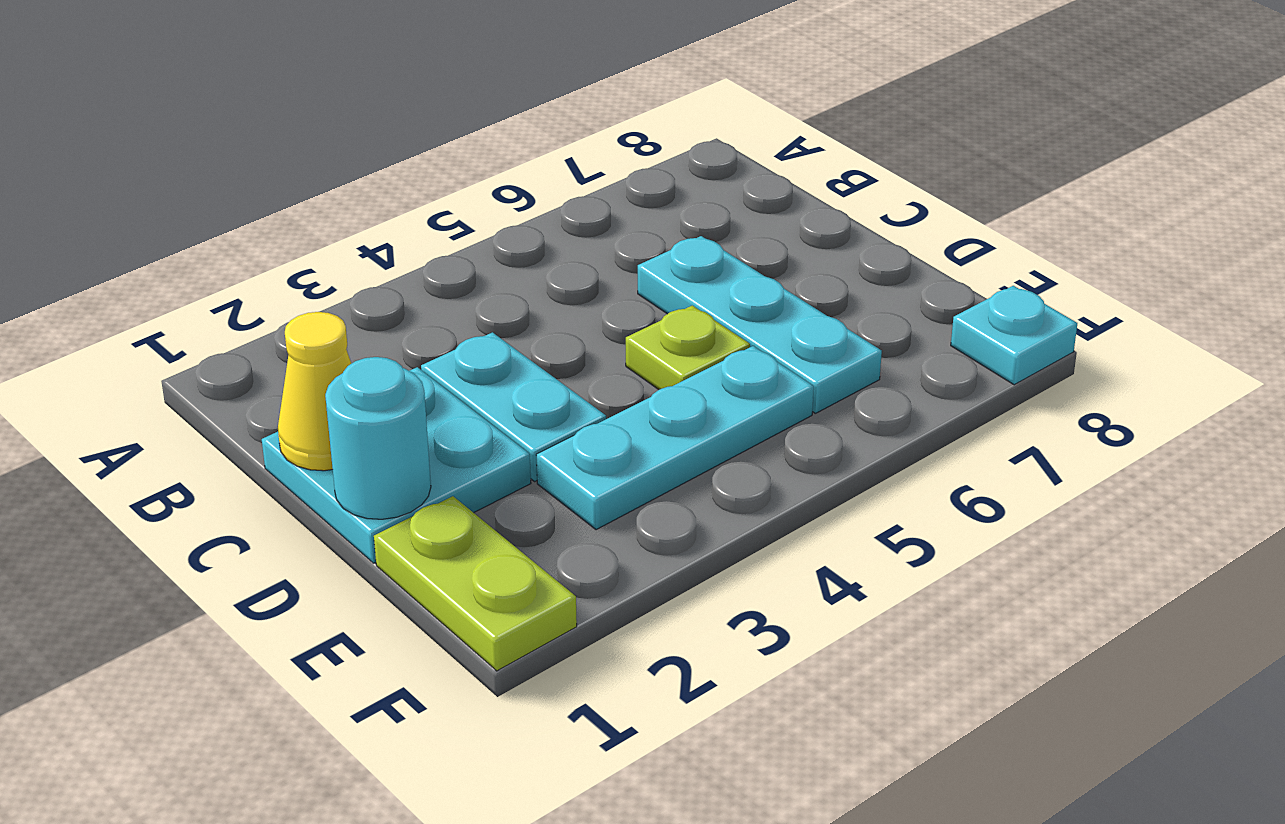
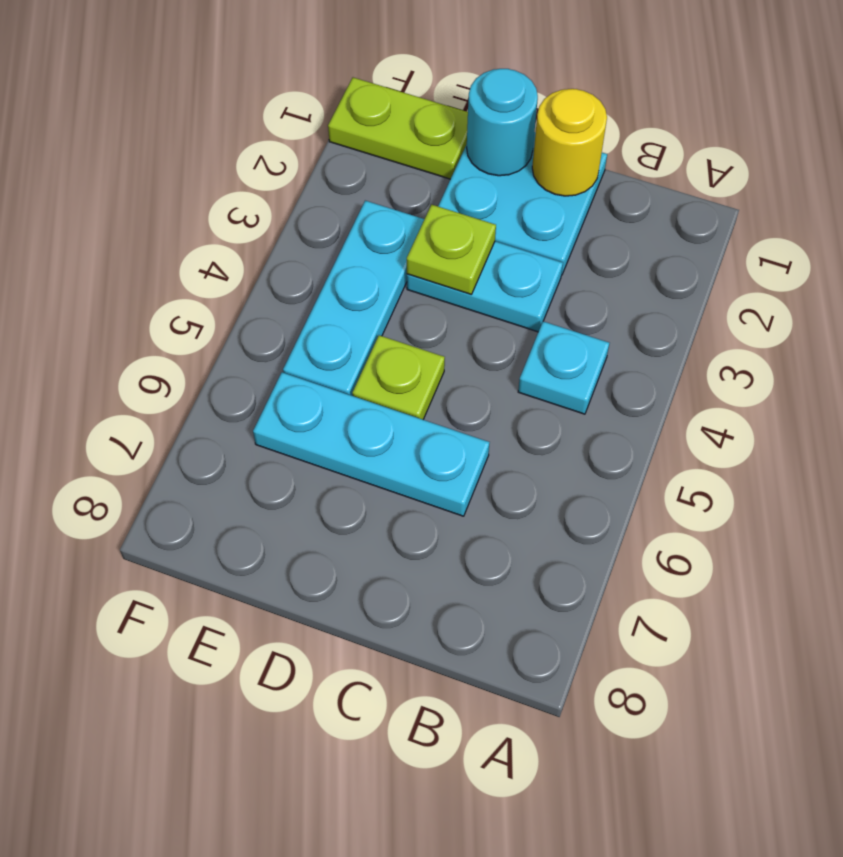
yellow 1x1 cone [278,312,351,471] -> yellow 1x1 round brick [532,89,607,196]
none -> lime 1x1 plate [407,205,496,294]
cyan 1x1 plate [951,286,1077,385] -> cyan 1x1 plate moved to [518,321,609,414]

